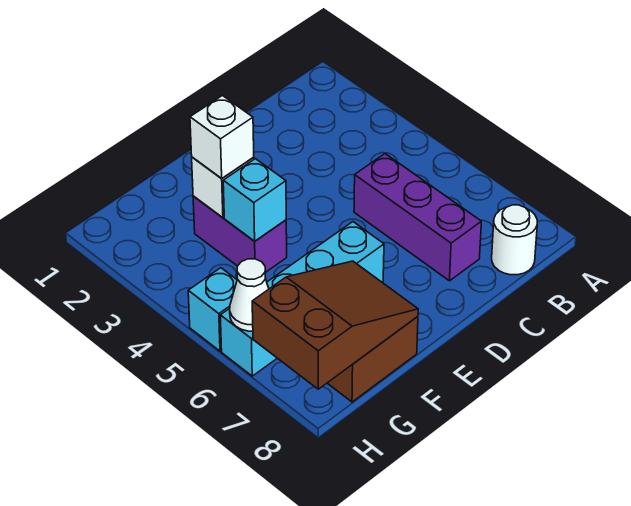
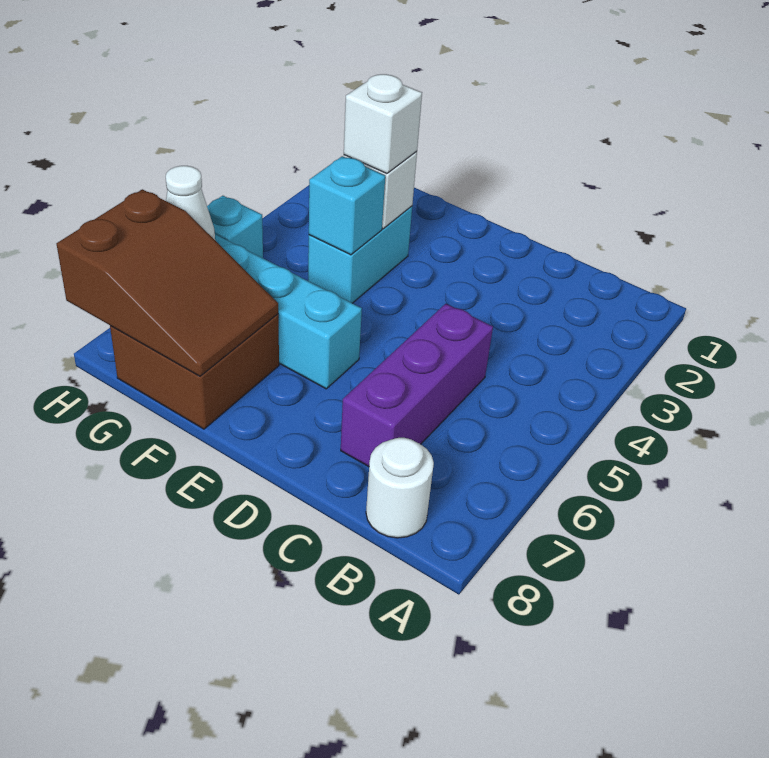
purple 1x2 brick [193,196,287,273] -> cyan 1x2 brick [308,206,412,303]

